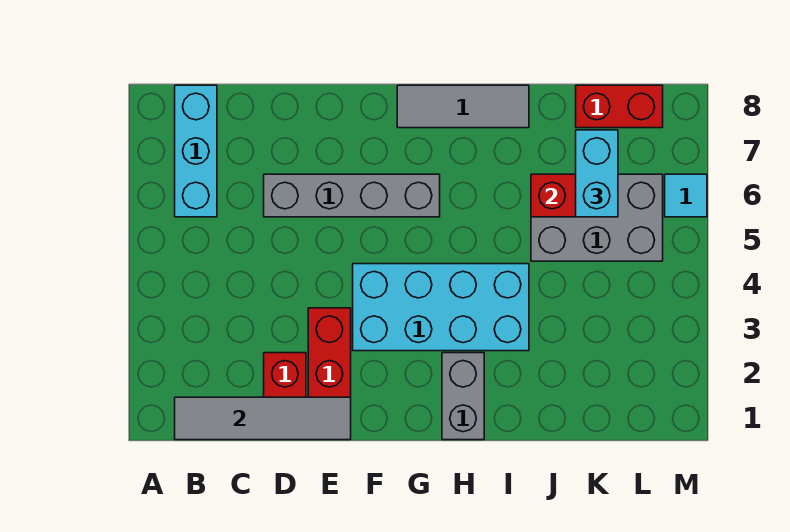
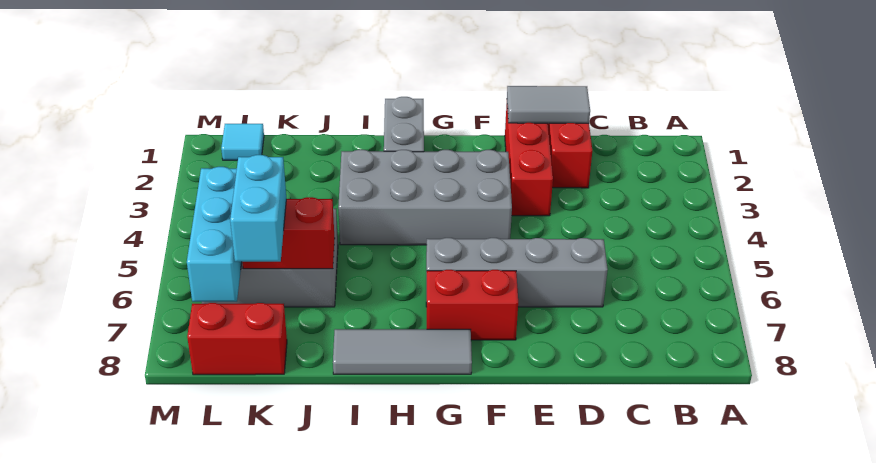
grey 1x4 tile [175,397,351,440] -> grey 1x2 tile [507,86,590,123]
cyan 1x3 brick [175,85,217,217] -> cyan 1x3 brick moved to [187,167,242,302]
cyan 2x4 brick [353,264,529,351] -> grey 2x4 brick [338,150,512,245]
none -> red 1x2 brick [426,270,518,340]
cyan 1x1 tile [665,174,707,217] -> cyan 1x1 tile moved to [221,124,264,160]

